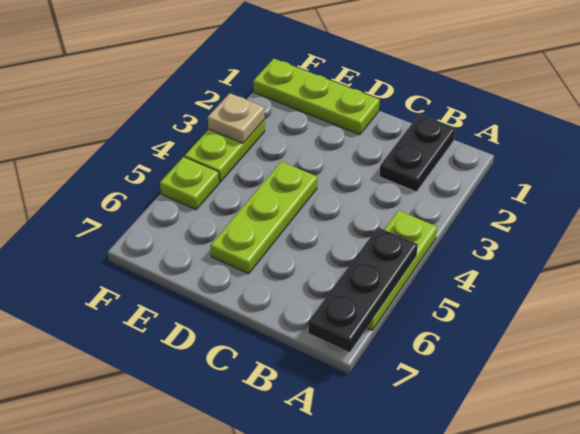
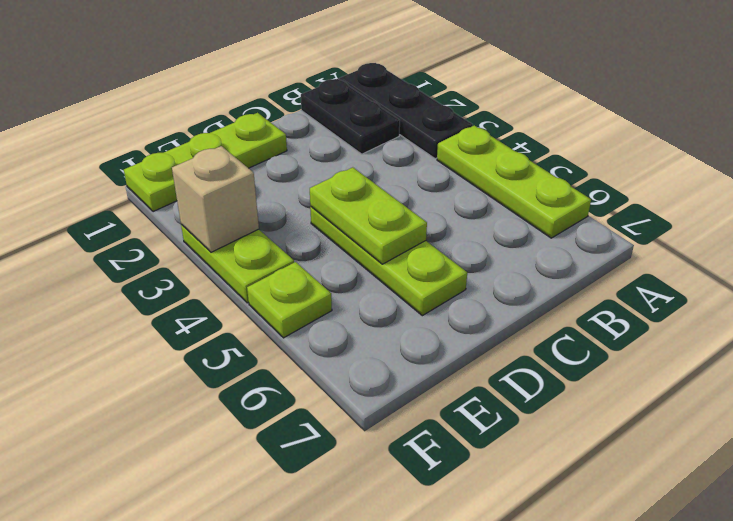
black 1x3 plate [308,227,418,352] -> black 1x3 plate moved to [340,63,473,159]
none -> lime 1x2 plate [310,167,427,264]
tan 1x1 plate [208,93,265,143] -> tan 1x1 brick [172,146,259,252]

